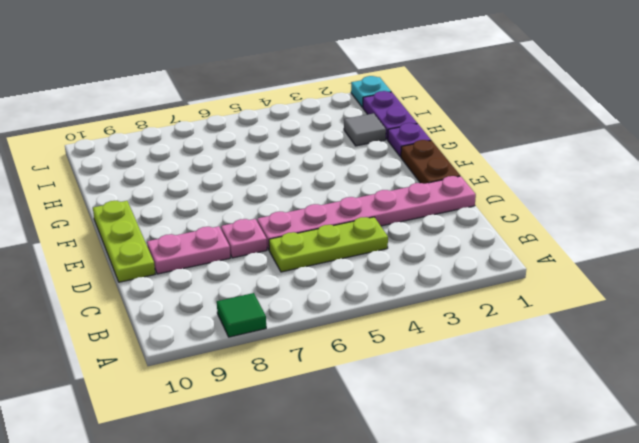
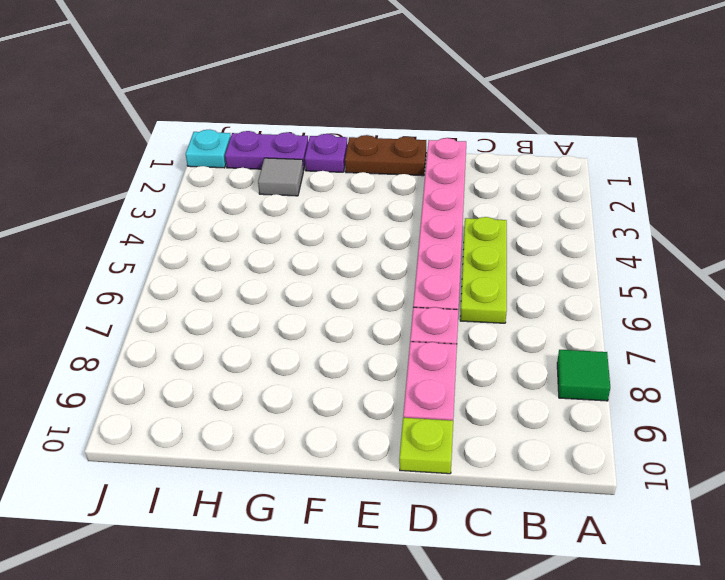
lime 1x3 plate [93,201,155,282] -> lime 1x1 plate [399,418,453,474]

